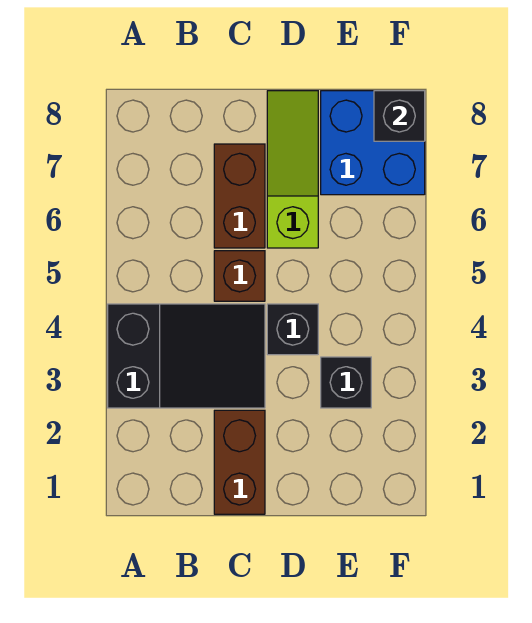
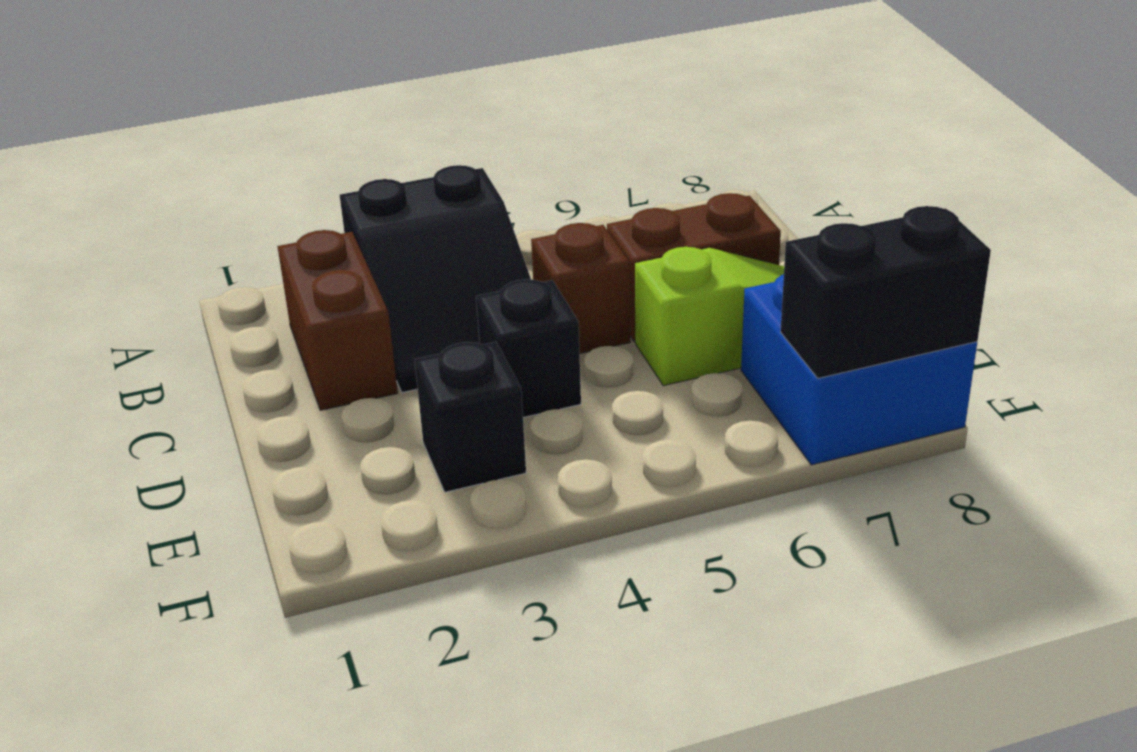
brown 1x2 brick [214,410,265,514] -> brown 1x2 brick turned to [277,230,398,410]
black 1x1 brick [374,91,425,141] -> black 1x2 brick [781,206,991,378]

